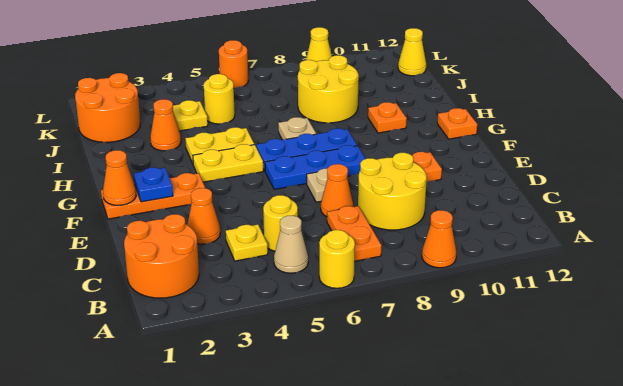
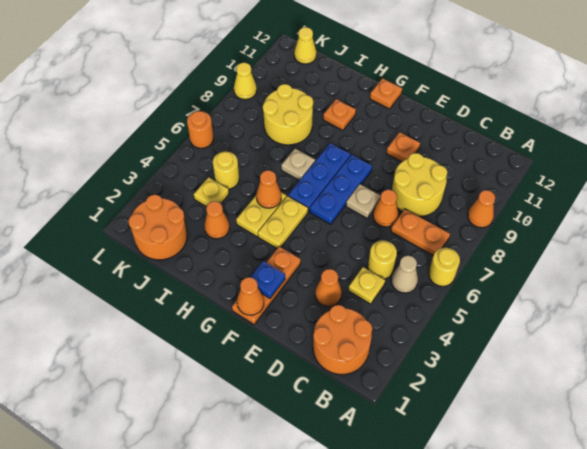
none -> orange 1x1 cone [256,170,281,208]

